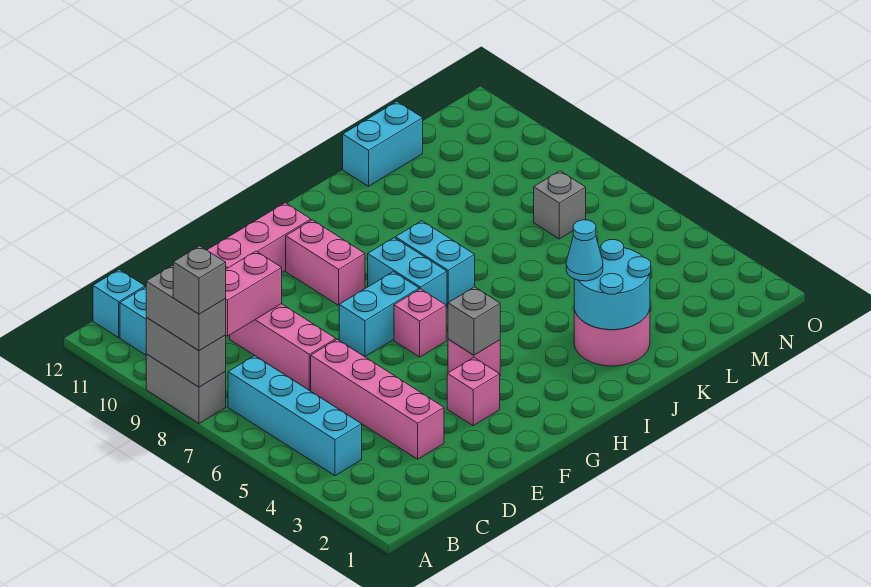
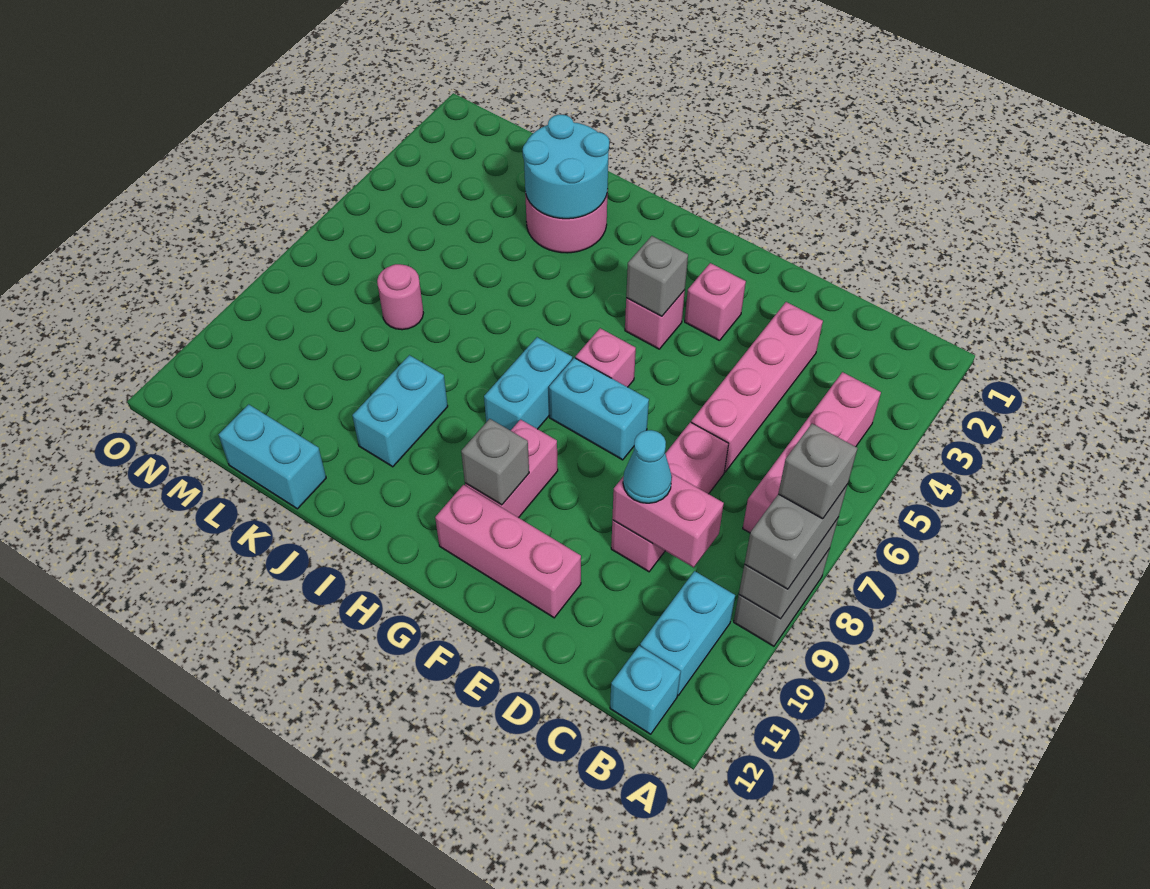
cyan 1x4 brick [228,356,362,476] -> pink 1x4 brick [743,372,881,533]
cyan 1x2 brick [395,221,475,306] -> cyan 1x2 brick moved to [352,355,448,467]
cyan 1x1 cone [566,220,603,281] -> cyan 1x1 cone moved to [623,430,672,503]
none -> pink 1x1 round brick [377,264,423,330]
grey 1x1 brick [534,171,586,239] -> grey 1x1 brick moved to [461,419,529,505]

